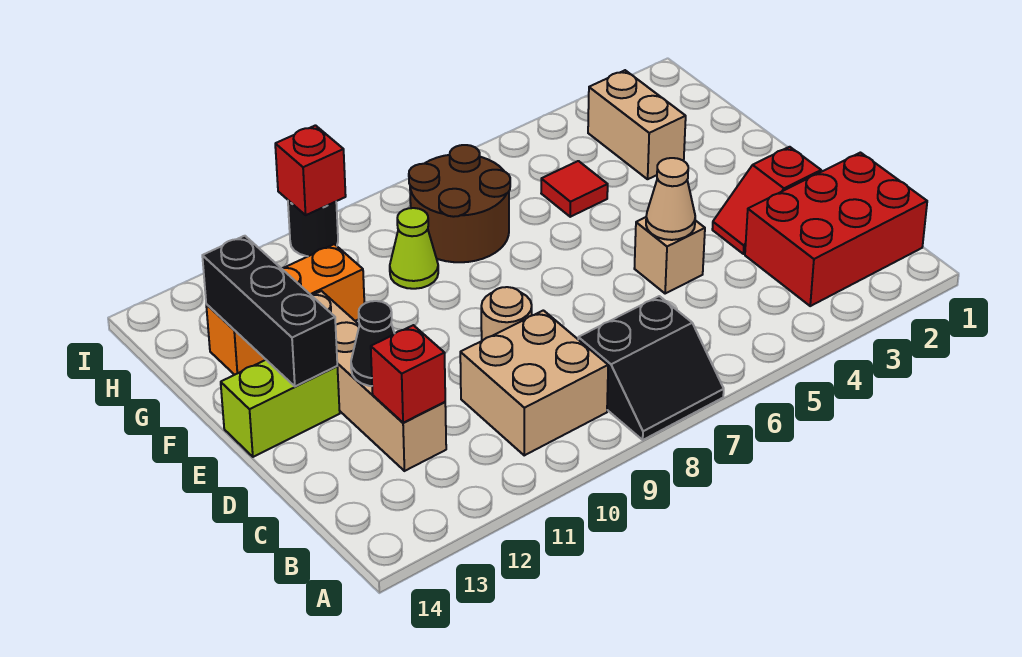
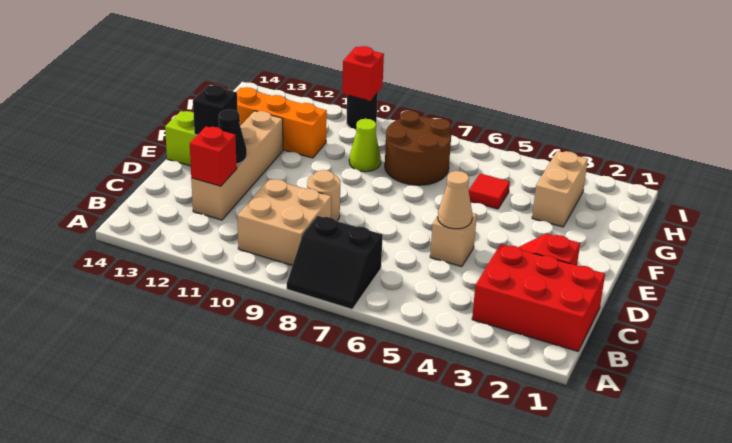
black 1x3 brick [202,236,337,386] -> black 1x1 brick [193,85,238,135]

